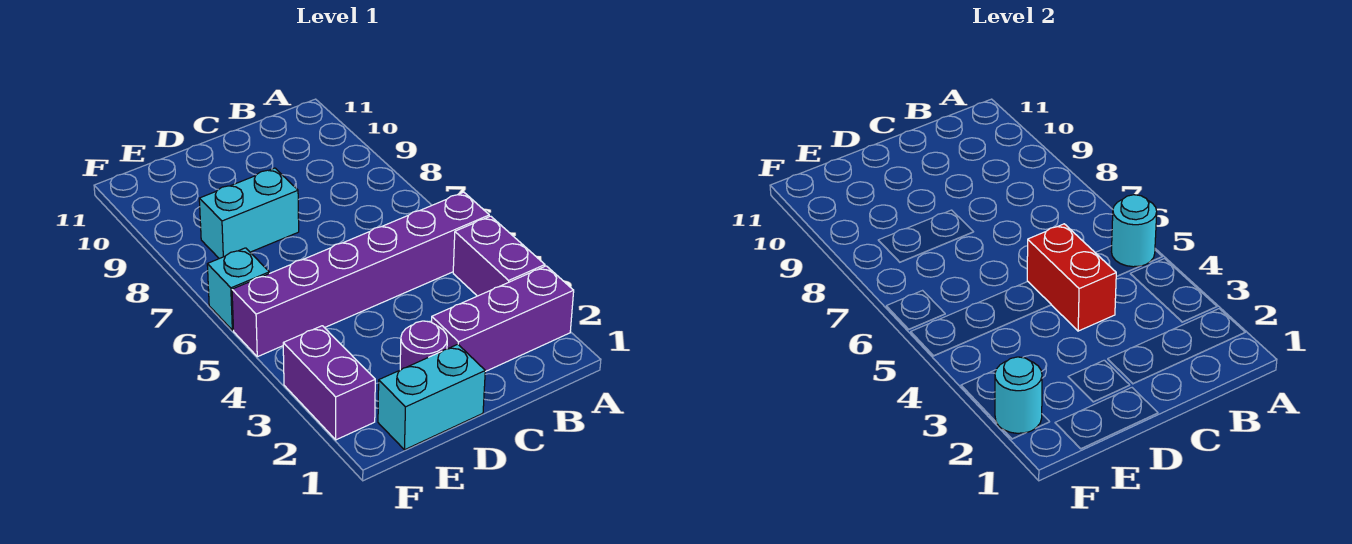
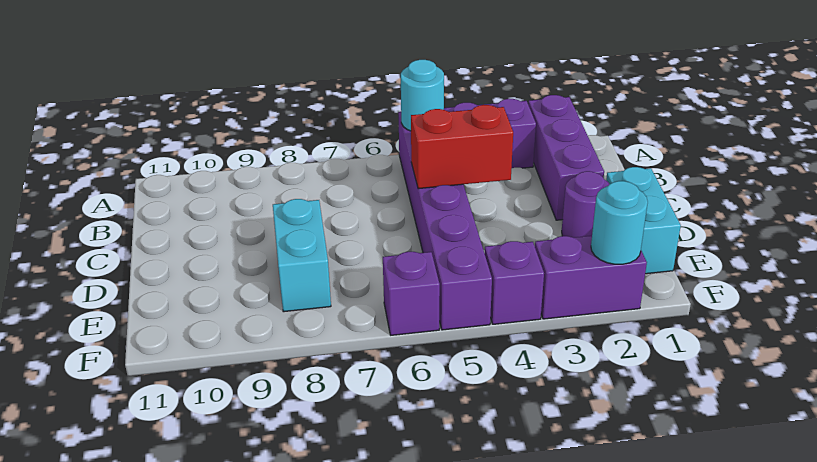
none -> purple 1x1 brick [485,241,544,324]
cyan 1x1 brick [207,248,269,330] -> purple 1x1 brick [383,252,440,335]

